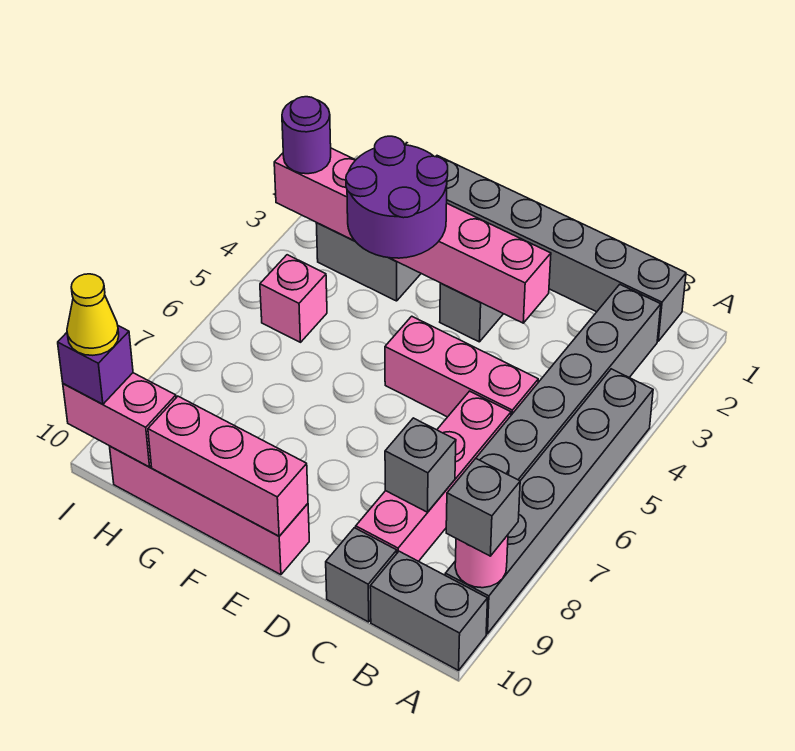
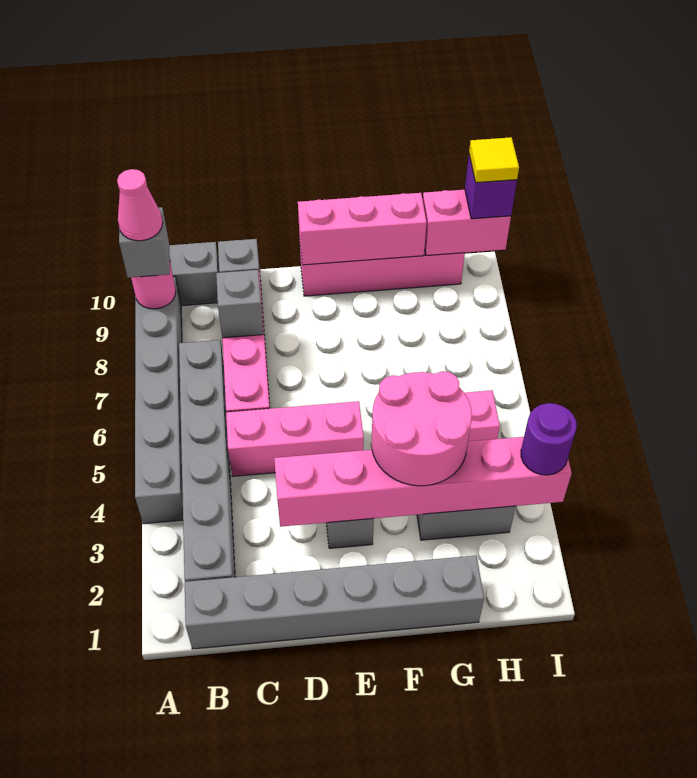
none -> pink 1x1 cone [117,169,163,241]
purple 2x2 round brick [346,136,448,258] -> pink 2x2 round brick [372,371,472,486]
yellow 1x1 cone [67,274,119,355] -> yellow 1x1 tile [469,137,519,183]

